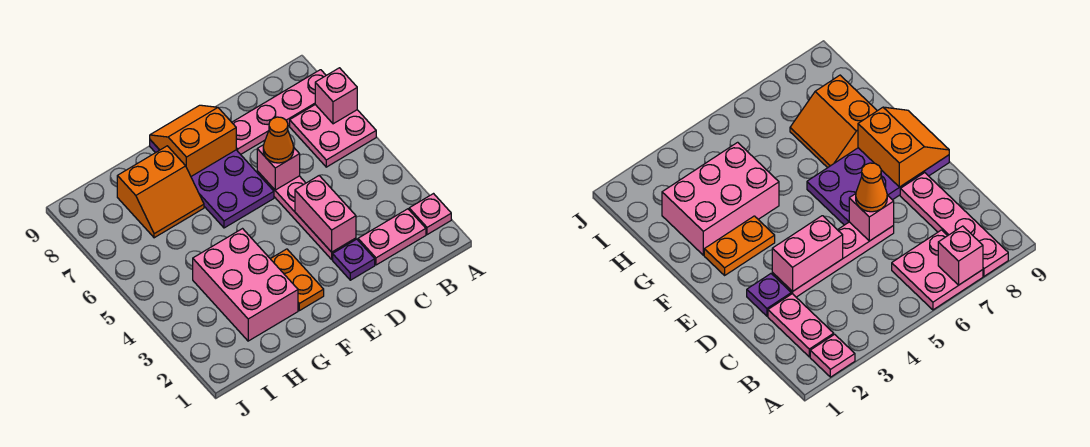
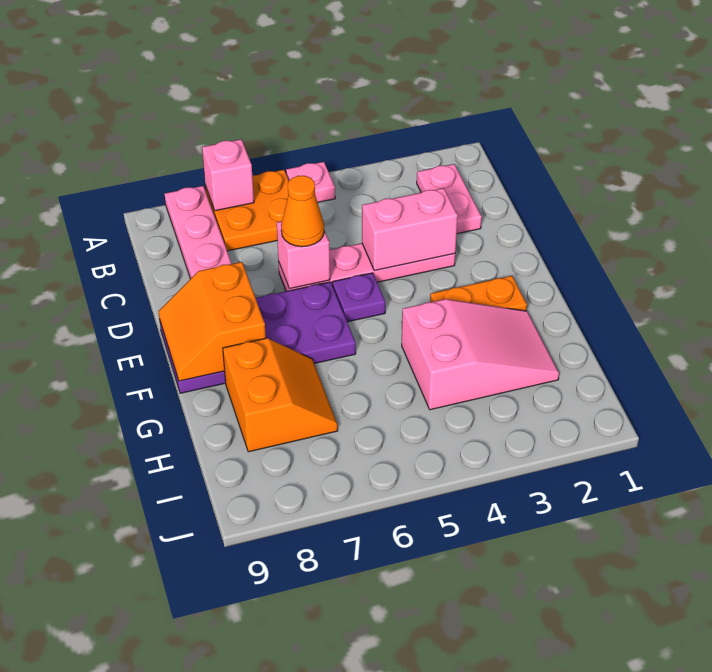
pink 1x1 plate [409,194,451,235] -> pink 1x1 plate moved to [286,162,335,202]
pink 2x2 plate [290,105,376,167] -> orange 2x2 plate [206,170,289,251]
purple 1x1 plate [333,239,375,280] -> purple 1x1 plate moved to [333,273,385,322]
pink 2x3 brick [193,229,298,341] -> pink 2x3 slope [402,299,559,410]

